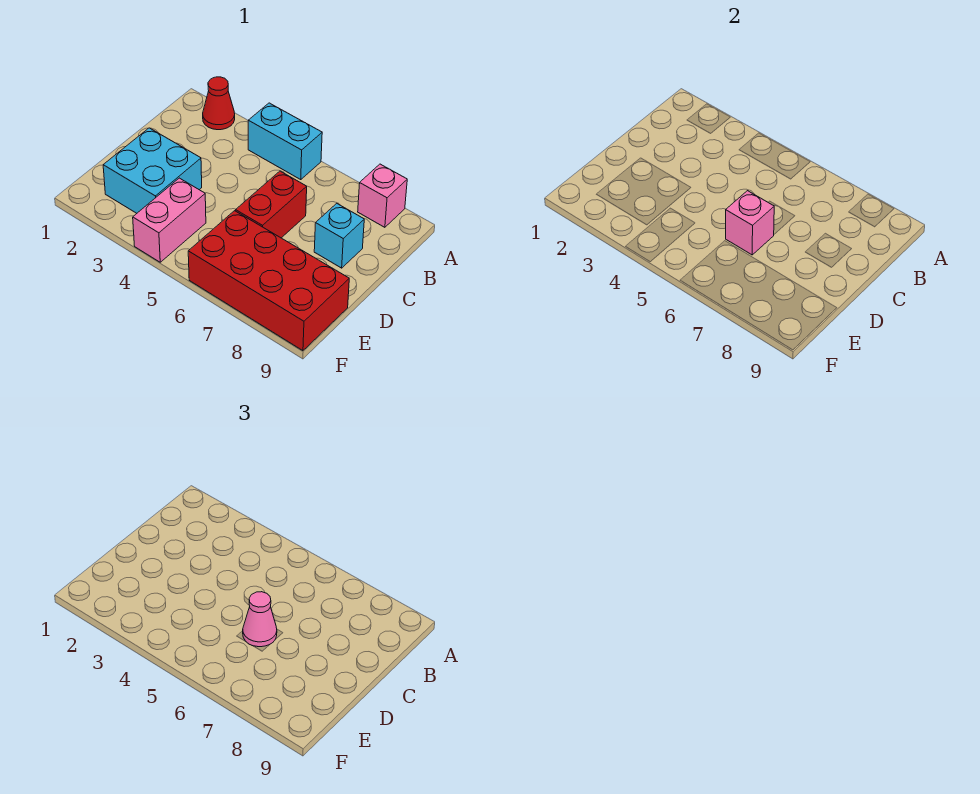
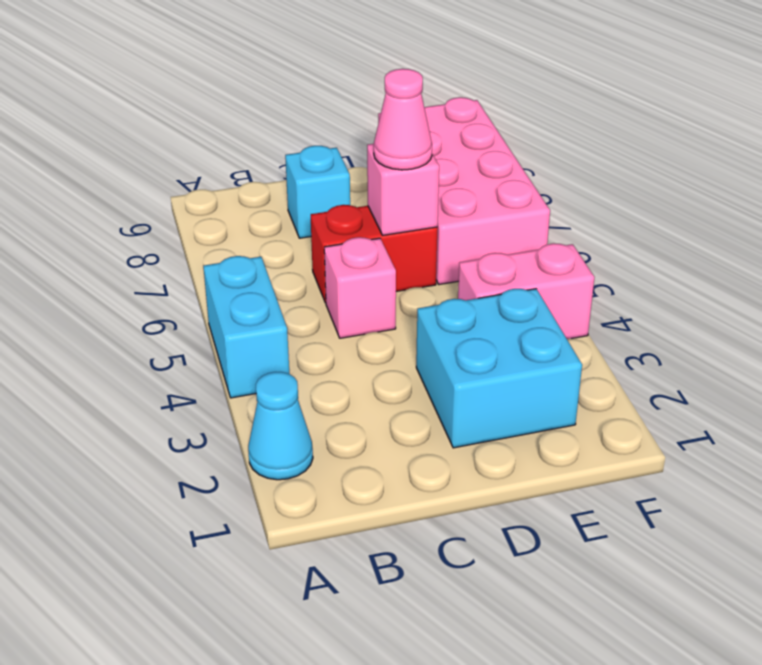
red 1x1 cone [203,77,235,130] -> cyan 1x1 cone [248,372,313,480]
pink 1x1 brick [358,164,407,227] -> pink 1x1 brick moved to [324,237,396,338]
red 2x4 brick [188,211,349,351] -> pink 2x4 brick [378,97,550,284]

